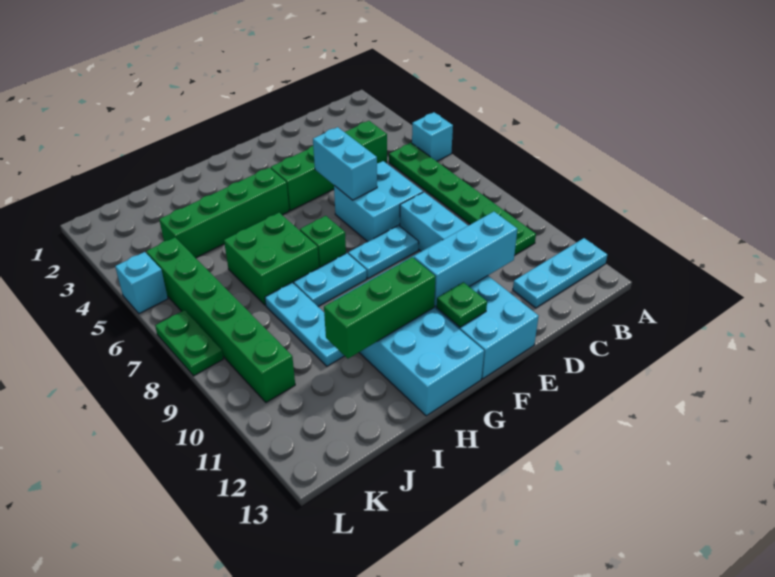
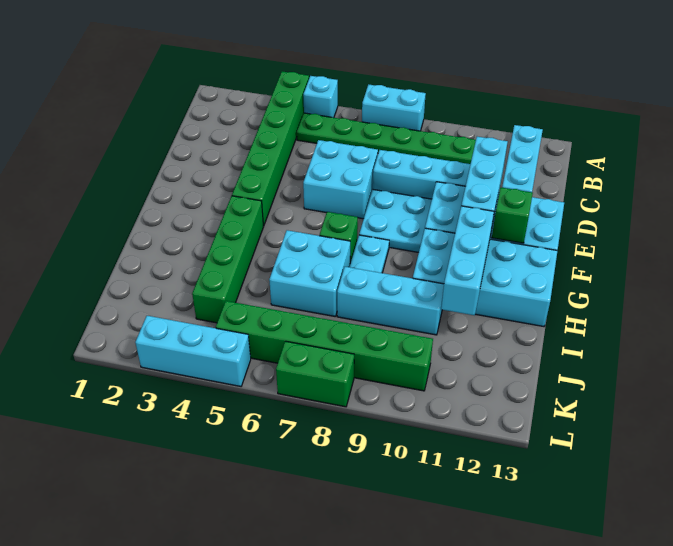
green 1x4 brick [271,121,387,211] -> green 1x6 brick [232,71,309,226]
cyan 1x2 brick [313,127,377,200] -> cyan 1x2 brick moved to [362,84,426,131]
cyan 1x2 plate [348,225,419,278] -> cyan 2x2 plate [359,189,432,252]
green 1x1 plate [437,282,487,327] -> green 1x1 brick [492,188,533,243]
green 1x3 brick [324,257,436,359] -> cyan 1x3 brick [441,206,494,315]
green 2x2 brick [224,213,319,305] -> cyan 2x2 brick [269,230,350,316]
cyan 1x3 plate [265,283,344,366] -> cyan 1x3 brick [337,267,444,335]
cyan 1x1 brick [115,252,168,314] -> cyan 1x3 brick [135,316,251,386]
green 1x2 plate [155,310,223,376] -> green 1x2 brick [276,341,354,407]

